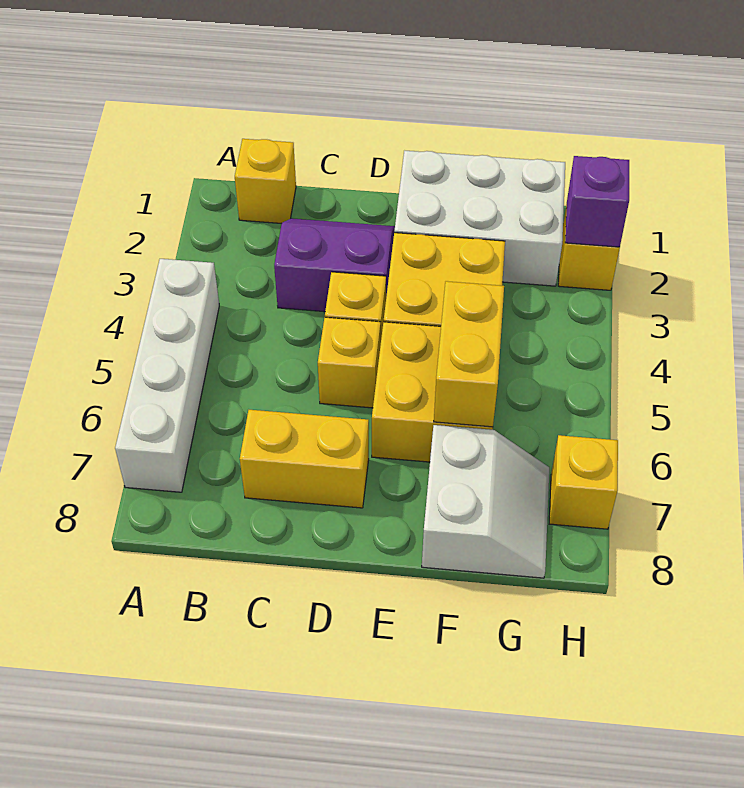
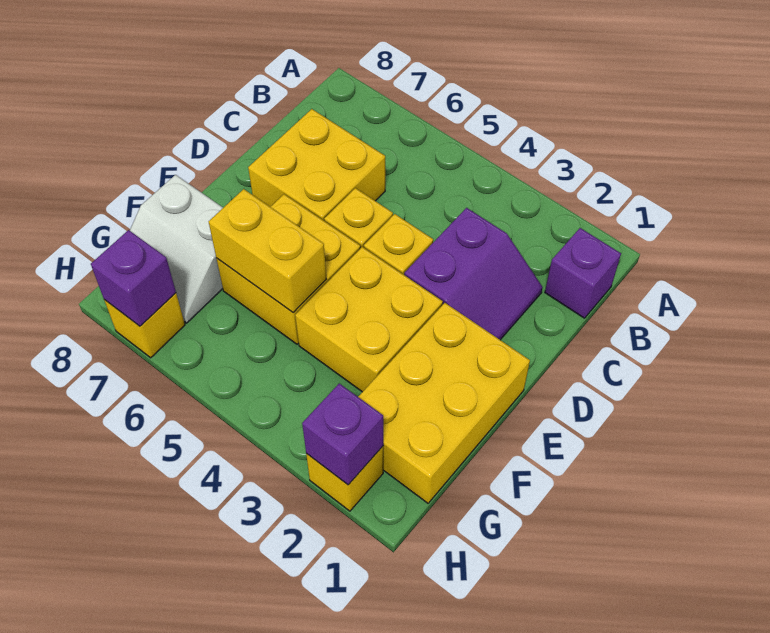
white 1x4 brick [115,259,219,492] -> none
yellow 1x1 brick [235,139,296,224] -> purple 1x1 brick [545,228,621,318]
yellow 1x2 brick [240,410,369,508] -> yellow 2x2 brick [248,109,385,221]
white 2x3 brick [394,151,565,286] -> yellow 2x3 brick [358,303,530,503]
none -> purple 1x1 brick [91,230,176,326]

